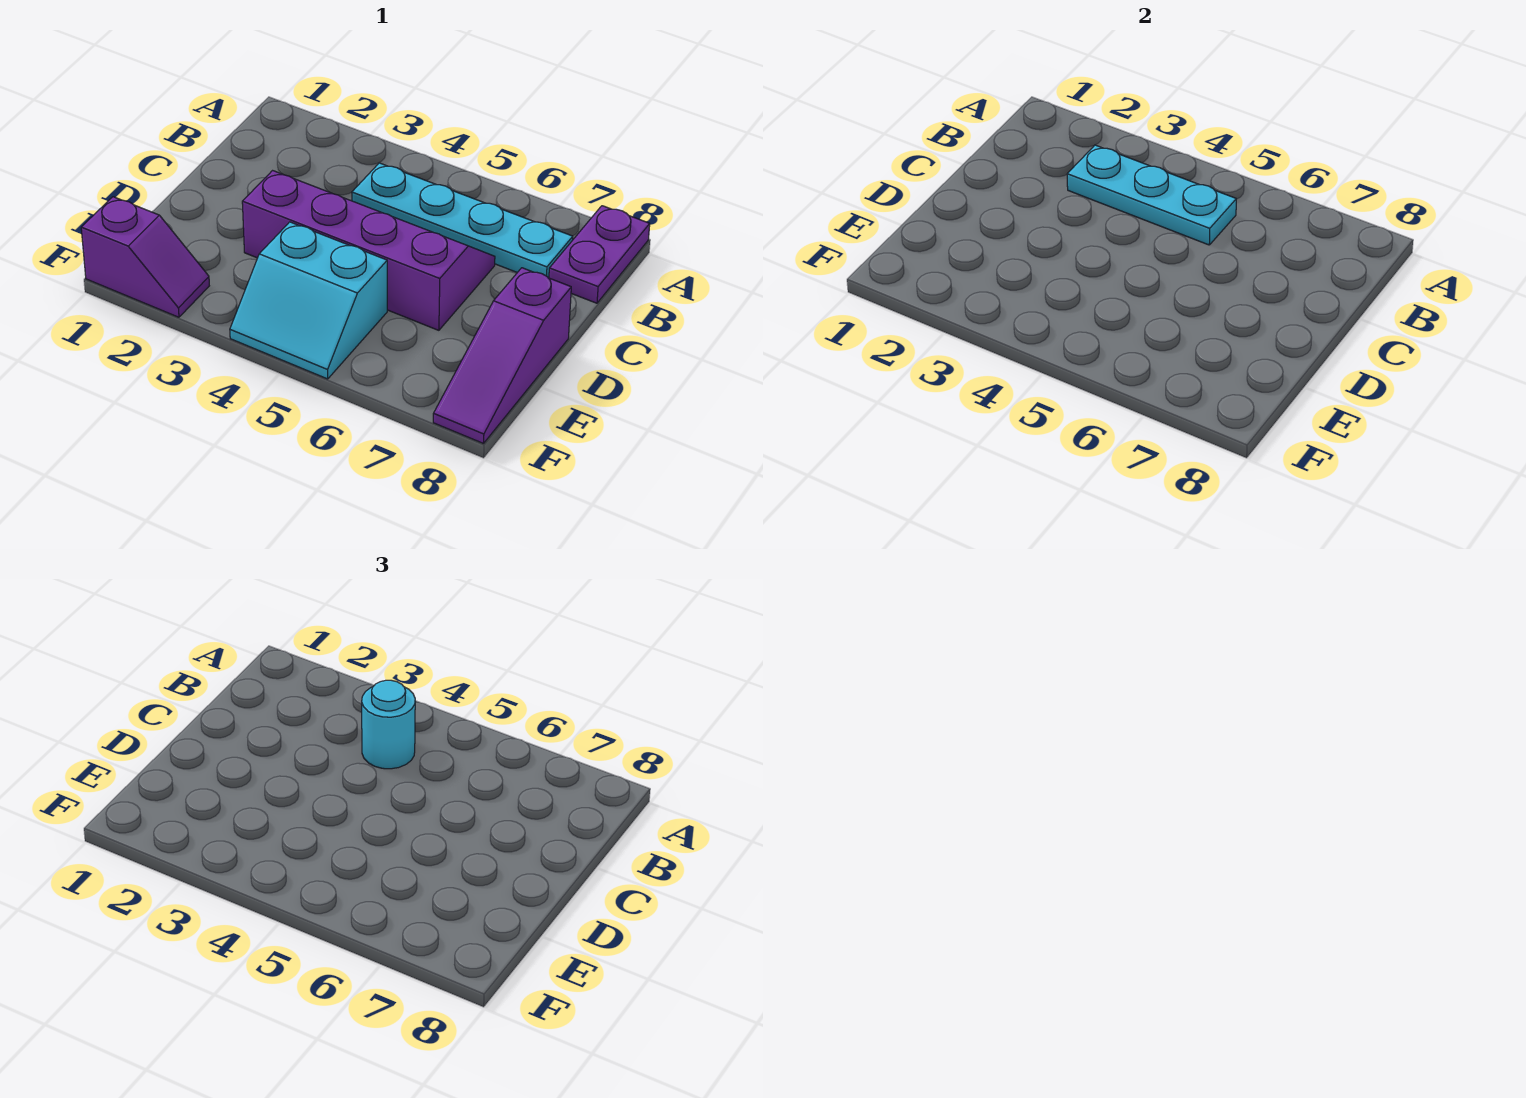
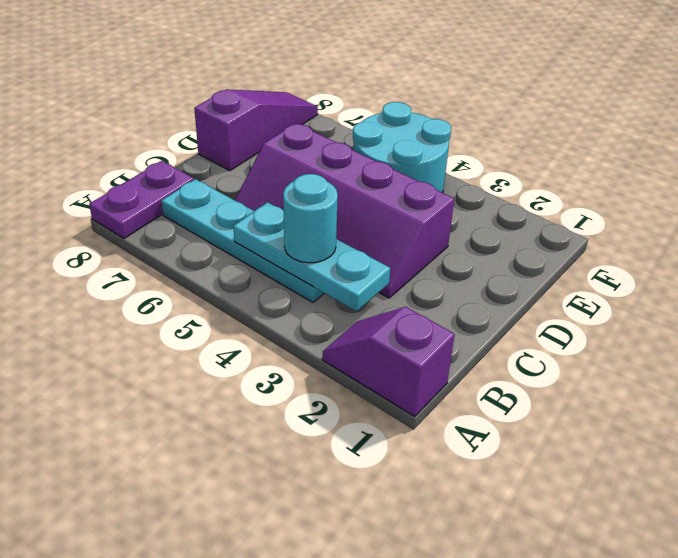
cyan 2x2 slope [230,222,387,379] -> cyan 2x2 round brick [353,102,451,193]
purple 1x2 slope [81,197,209,317] -> purple 1x2 slope moved to [323,307,455,416]

